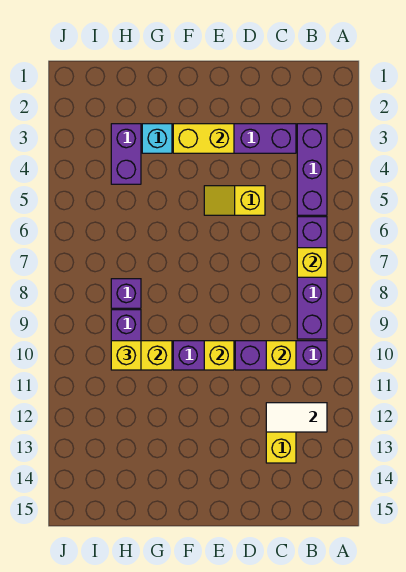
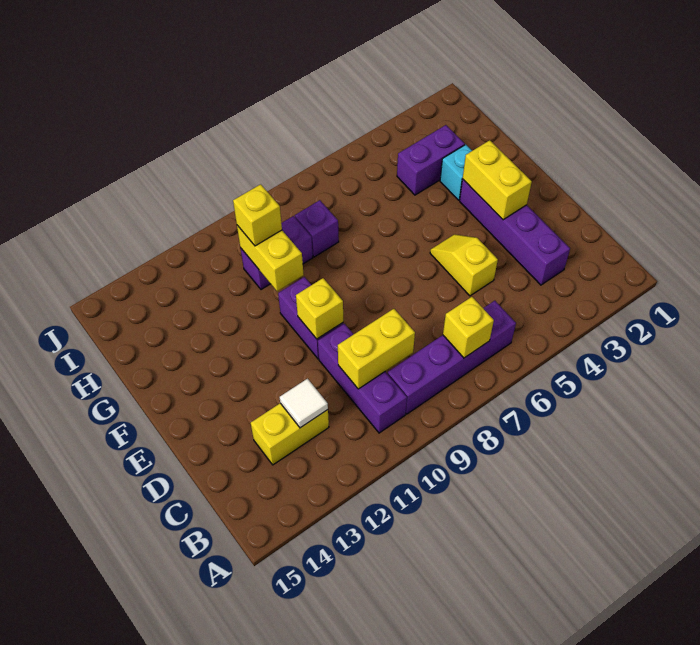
purple 1x3 brick [297,124,327,215] -> none
white 1x2 tile [266,403,327,432] -> white 1x1 tile [280,379,328,428]
yellow 1x1 brick [266,341,296,370] -> yellow 1x2 brick [338,309,415,389]

